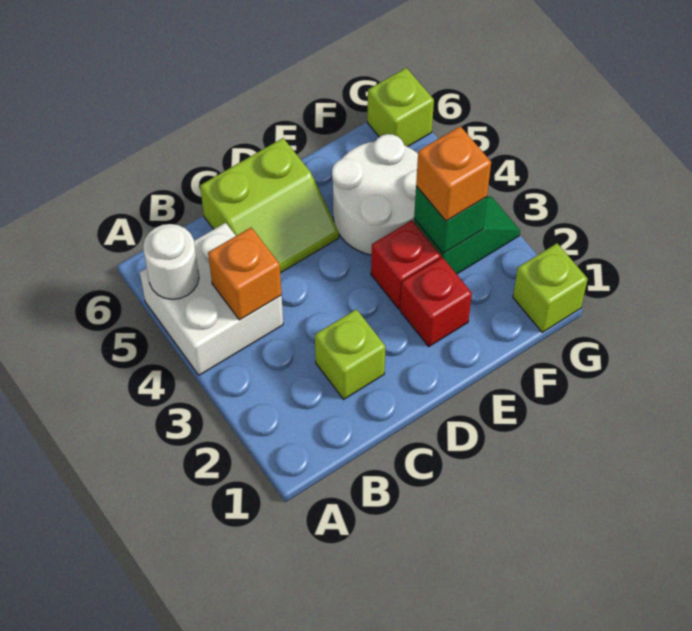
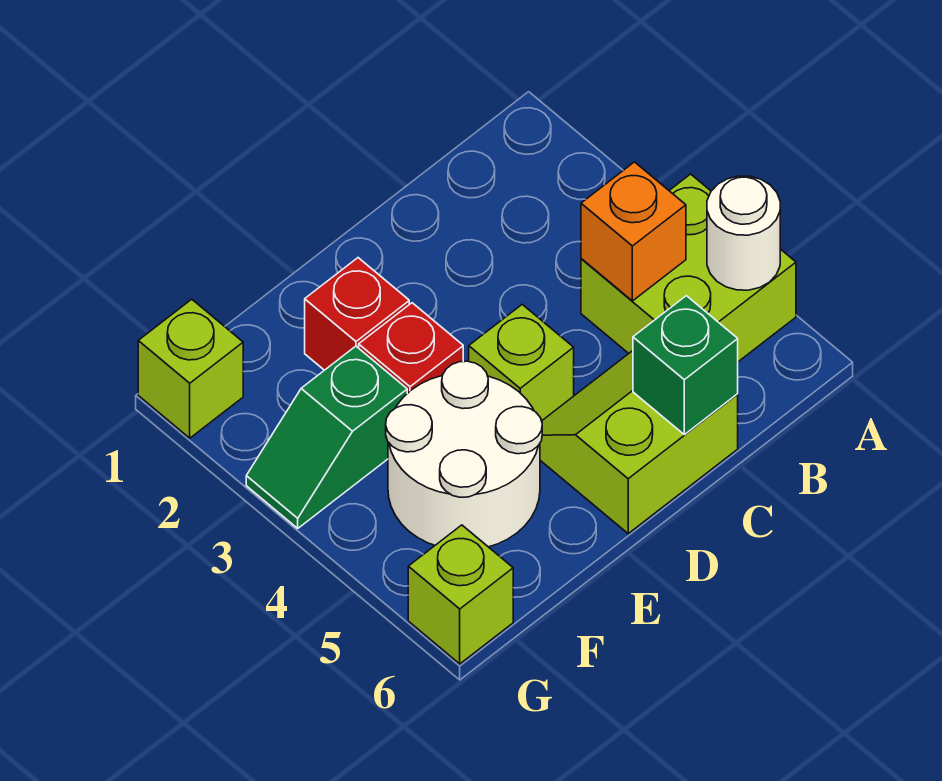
white 2x2 brick [140,223,283,375] -> lime 2x2 brick [581,174,796,362]
lime 1x1 brick [315,309,386,399] -> lime 1x1 brick moved to [469,304,574,421]
green 1x1 brick [414,186,487,253] -> green 1x1 brick moved to [633,296,738,435]
orange 1x1 brick [416,126,491,221] -> none

